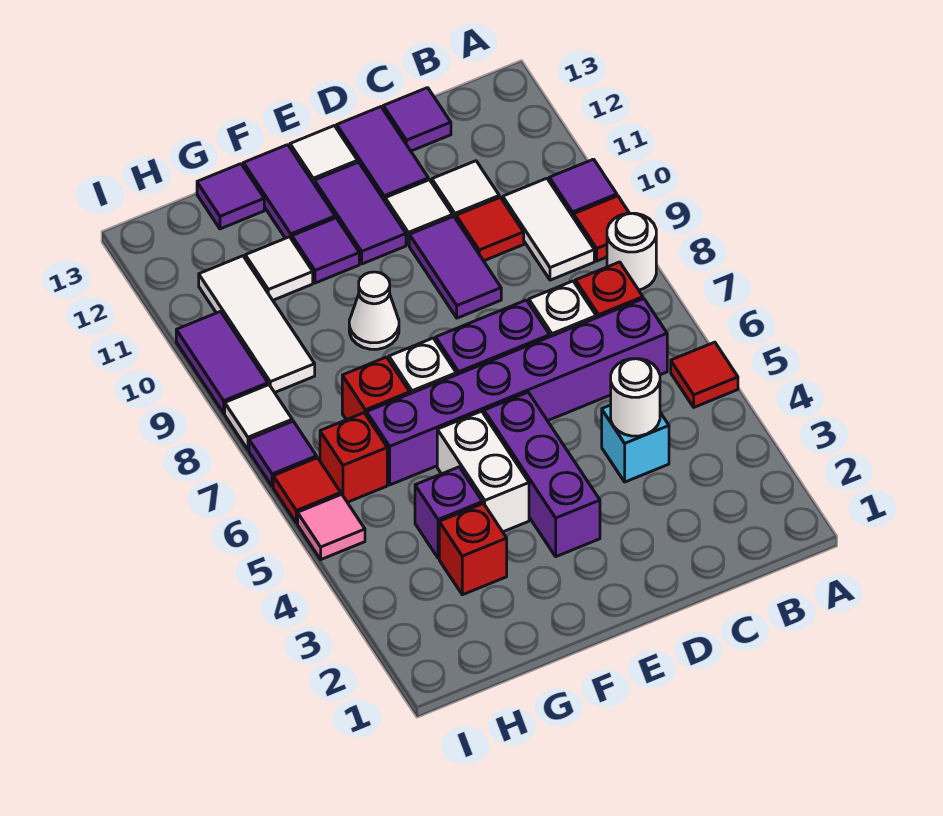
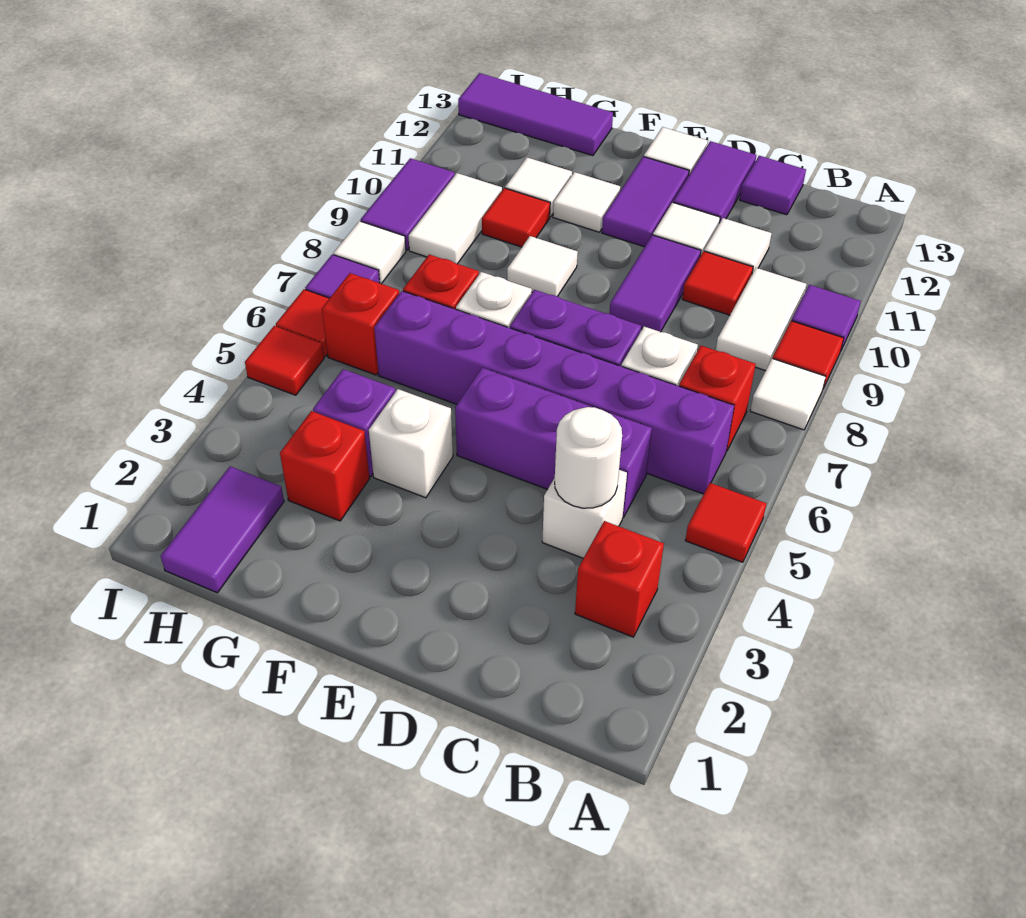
white 1x1 round brick [607,213,656,290] -> white 1x1 tile [750,358,826,430]
none -> red 1x1 brick [575,521,664,637]
cyan 1x1 brick [602,405,669,482] -> white 1x1 brick [542,470,627,558]
purple 1x3 brick [484,392,600,557] -> purple 1x3 brick turned to [455,368,652,517]
white 1x2 brick [437,411,529,532] -> white 1x1 brick [369,389,453,498]
white 1x1 cone [349,272,399,349] -> white 1x1 tile [507,236,578,296]
purple 1x1 tile [292,218,359,283] -> white 1x1 tile [553,172,620,232]
purple 1x2 tile [243,145,335,239] -> purple 1x2 tile moved to [161,466,284,593]
none -> red 1x1 tile [482,188,550,247]
purple 1x1 tile [197,164,264,229] -> purple 1x3 tile [458,73,613,156]
white 1x3 tile [199,256,315,392] -> white 1x2 tile [408,173,502,264]
pink 1x1 tile [298,494,365,559] -> red 1x1 tile [245,326,324,395]

